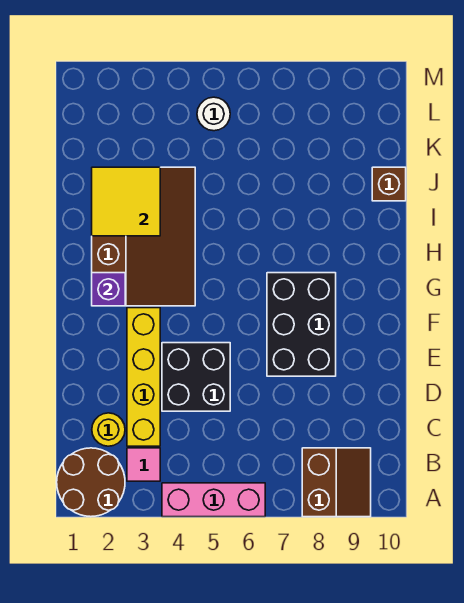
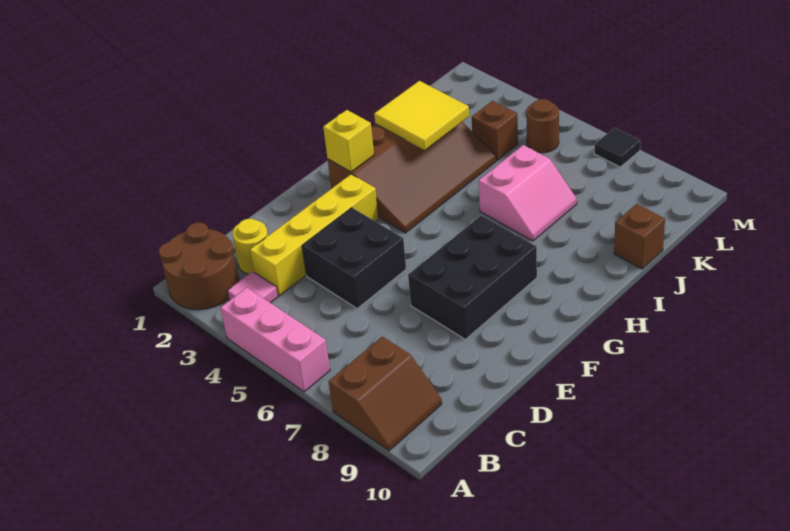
purple 1x1 brick [92,273,125,306] -> yellow 1x1 brick [323,110,374,172]
none -> pink 2x2 slope [479,145,577,241]
none -> brown 1x1 brick [472,101,518,160]
white 1x1 round brick [197,97,230,131] -> brown 1x1 round brick [526,99,559,153]
none -> black 1x1 tile [594,128,641,167]

